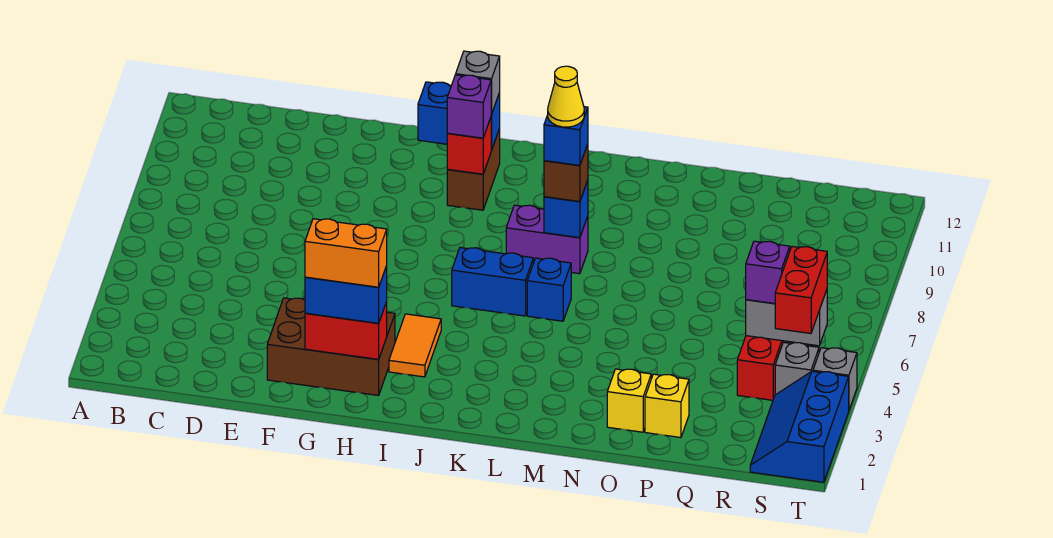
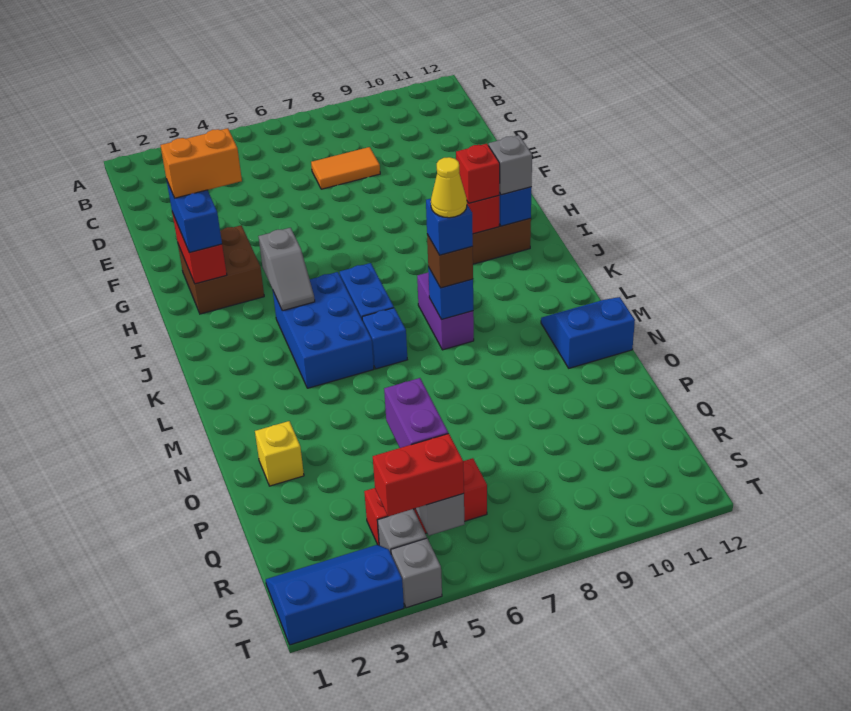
brown 2x3 brick [267,298,395,395] -> brown 2x2 brick [178,225,264,314]
orange 1x2 brick [305,219,387,287] -> orange 1x2 brick turned to [160,128,242,198]
orange 1x2 tile [389,314,441,377] -> orange 1x2 tile moved to [311,147,380,189]
none -> grey 1x2 slope [258,228,315,311]
purple 1x1 brick [447,75,492,138] -> red 1x1 brick [456,144,500,203]
none -> blue 2x3 brick [273,272,374,388]
none -> blue 2x2 slope [541,297,635,368]
yellow 1x1 brick [645,374,689,437] -> none
purple 1x1 brick [746,241,790,304] -> purple 1x2 brick [384,378,448,448]

